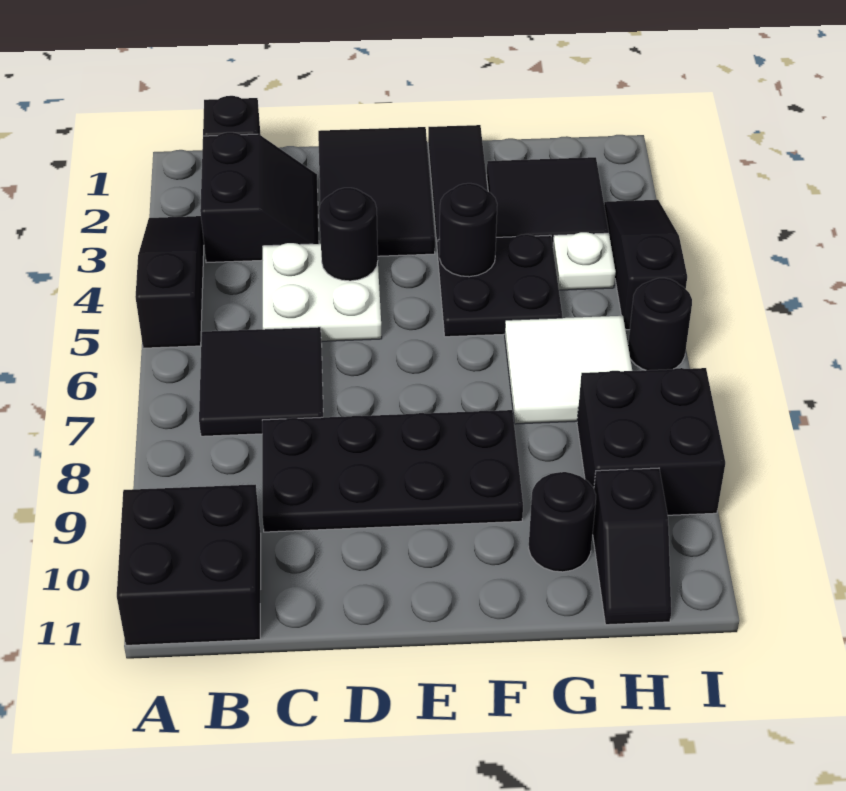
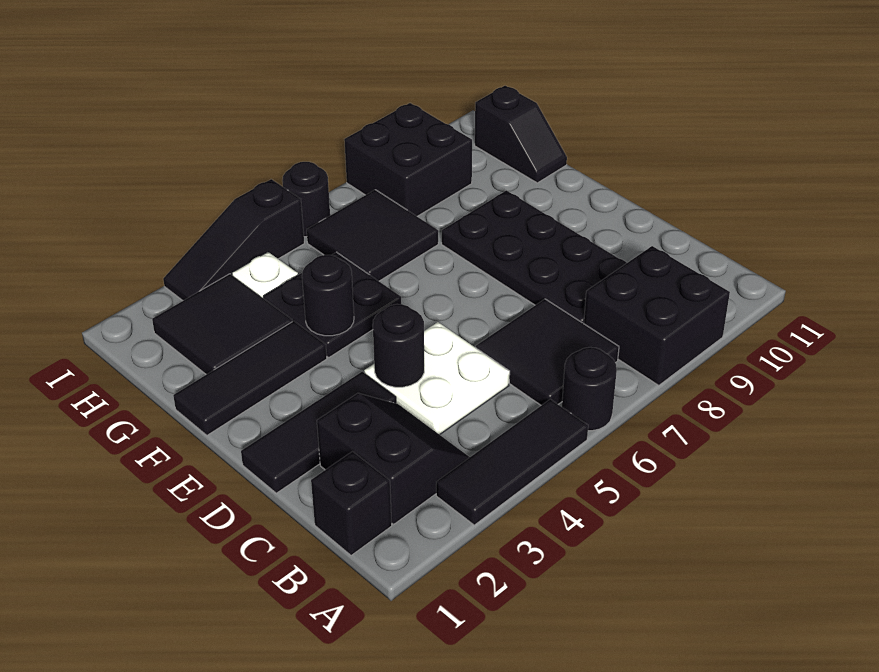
black 1x3 slope [135,216,204,348] -> black 1x3 tile [436,399,588,525]
black 2x2 brick [117,485,261,645] -> black 2x2 brick moved to [584,246,730,385]
black 2x2 slope [200,132,319,263] -> black 2x2 slope turned to [317,393,470,524]
black 2x3 tile [318,127,435,256] -> black 1x3 tile [241,371,397,493]
white 2x2 tile [505,316,632,424] -> black 2x2 tile [307,190,438,281]
black 1x1 round brick [529,472,596,572] -> black 1x1 round brick moved to [562,347,617,431]
black 1x2 slope [593,468,671,625] -> black 1x2 slope turned to [475,86,567,183]

